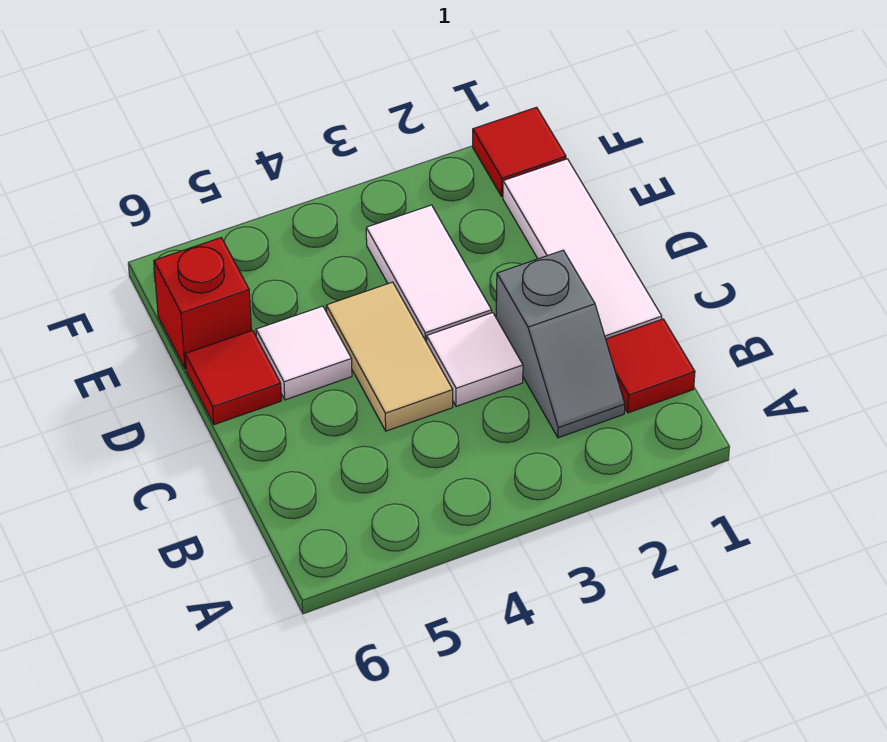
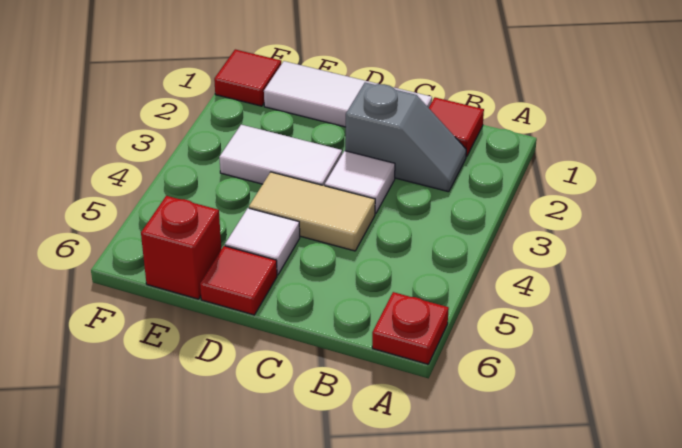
none -> red 1x1 plate [372,292,449,364]

